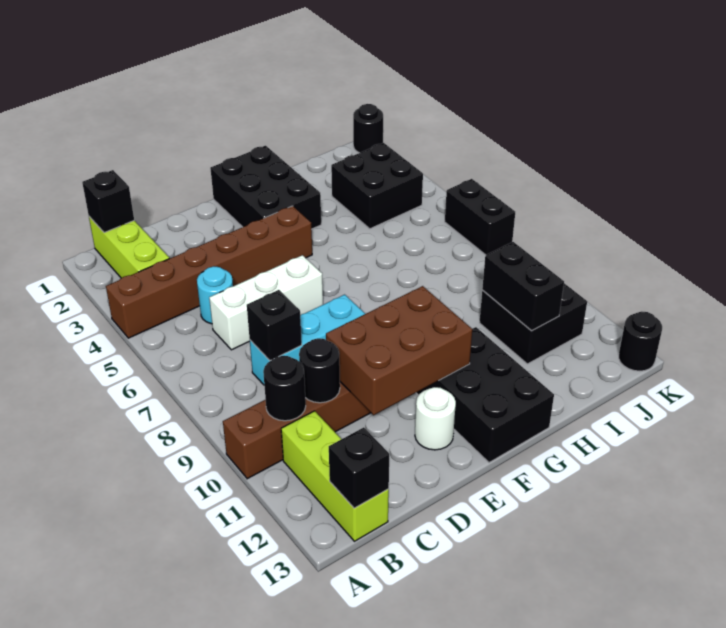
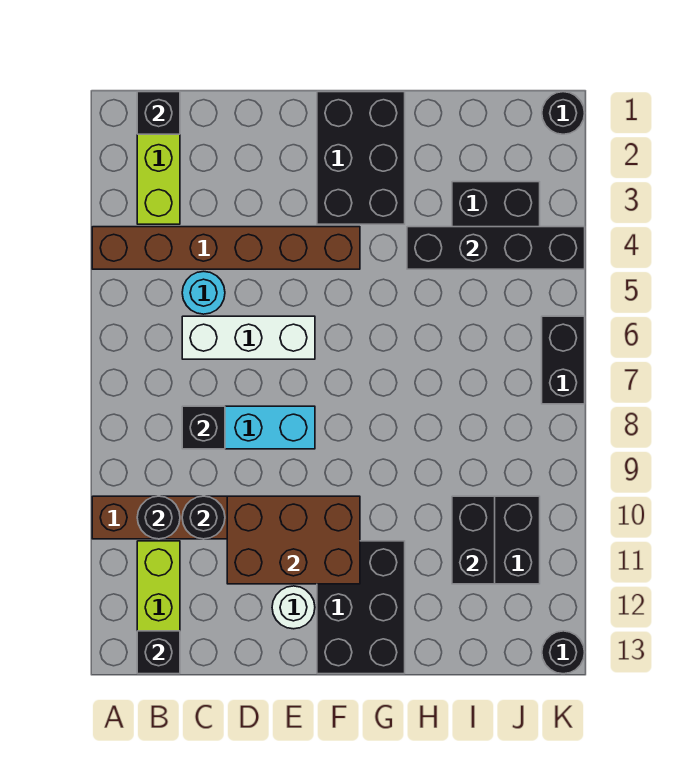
none -> black 1x4 brick [407,227,585,269]

